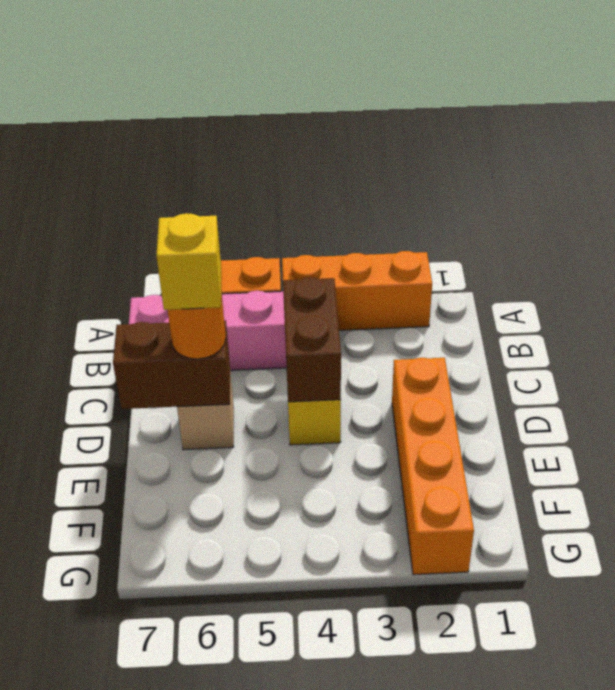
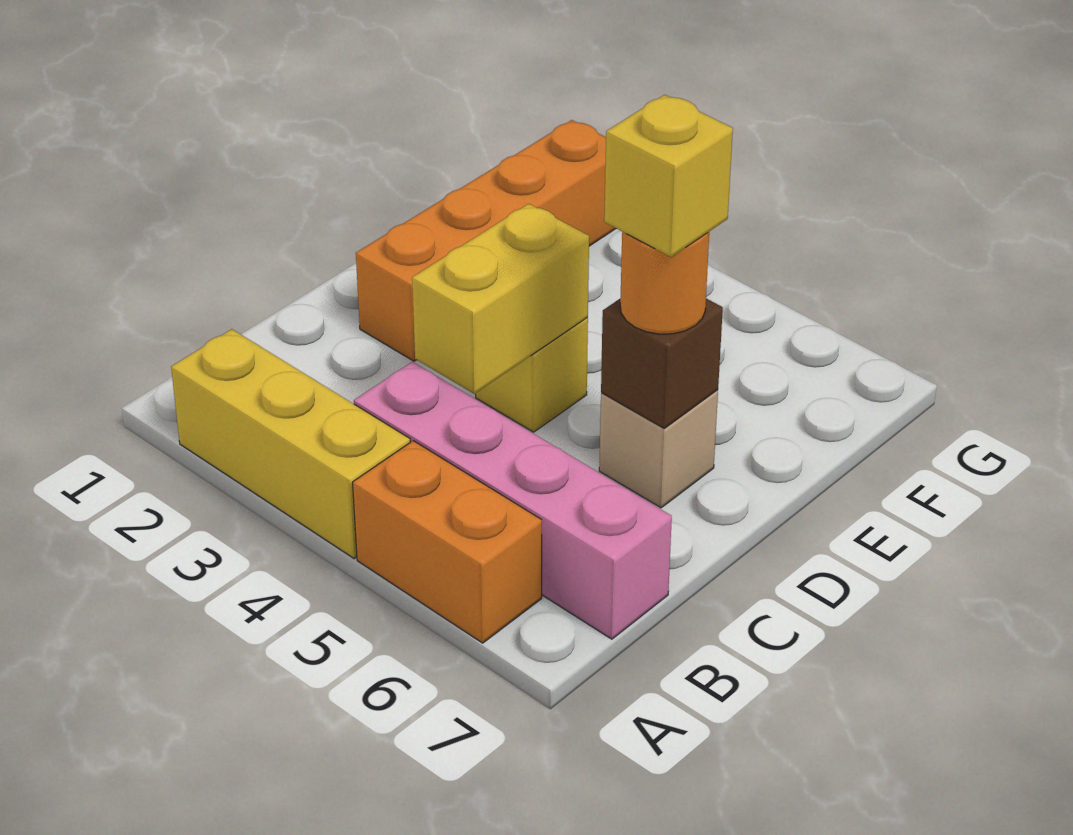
orange 1x3 brick [282,251,432,330] -> yellow 1x3 brick [171,329,410,559]
brown 1x2 brick [283,277,341,402] -> yellow 1x2 brick [412,204,589,394]
brown 1x2 brick [113,320,230,409] -> brown 1x1 brick [601,298,723,428]

